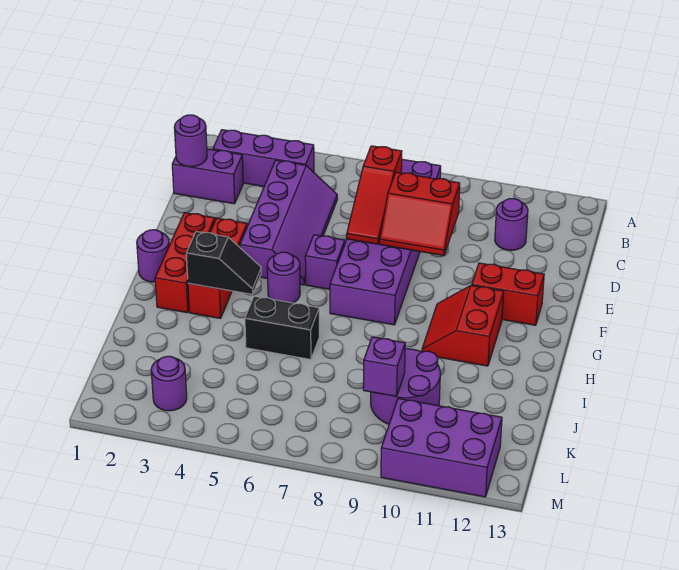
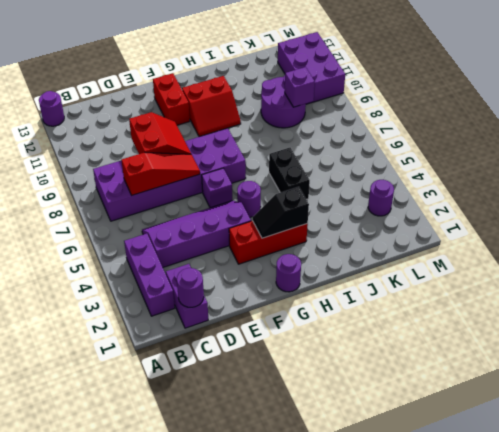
purple 1x1 round brick [495,199,528,250] -> purple 1x1 round brick moved to [39,91,64,126]
red 1x3 brick [155,213,215,313] -> none
black 1x2 slope [186,232,261,294] -> black 1x2 slope turned to [253,187,309,238]

